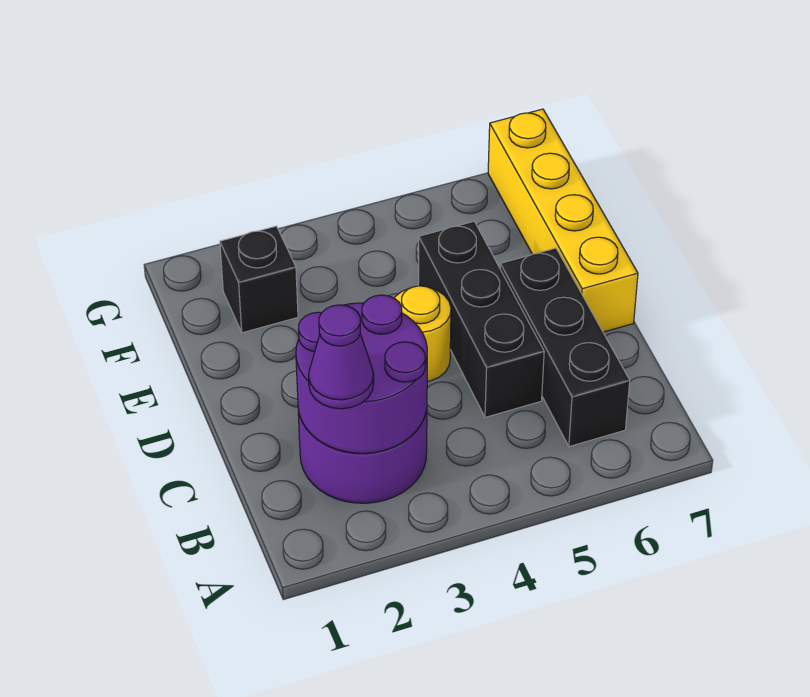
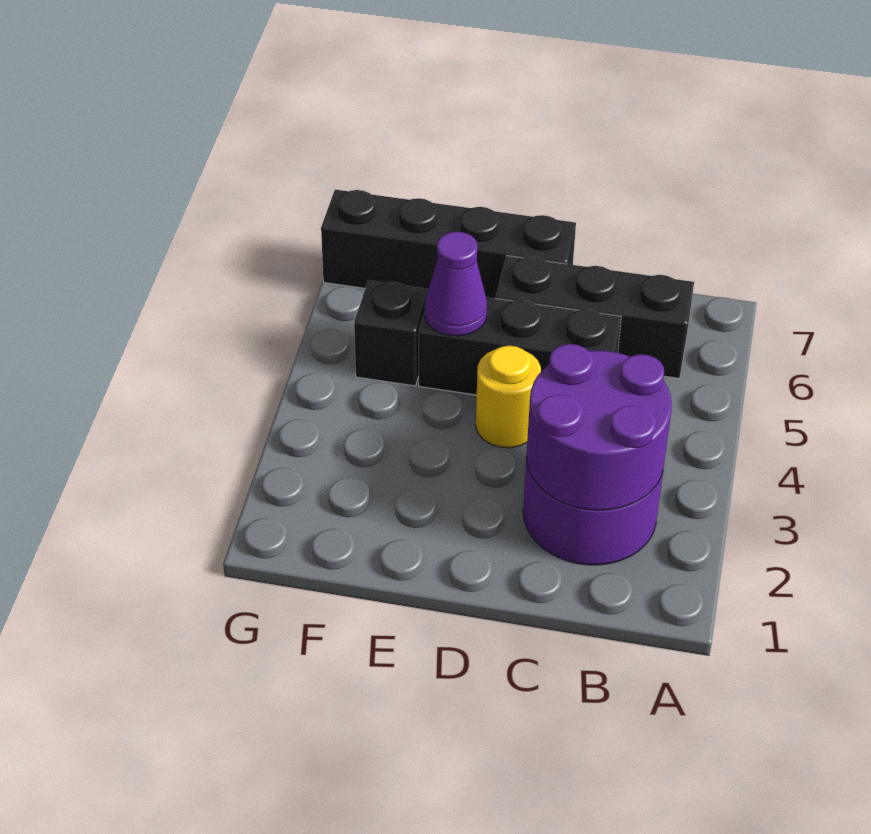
purple 1x1 cone [309,305,374,409] -> purple 1x1 cone moved to [425,232,487,336]
yellow 1x4 brick [488,109,638,332] -> black 1x4 brick [321,190,576,298]
black 1x1 brick [220,226,298,333] -> black 1x1 brick moved to [354,280,428,386]

